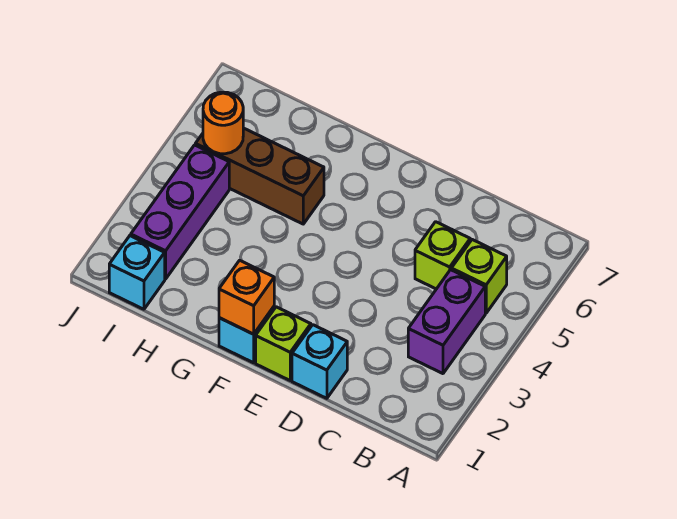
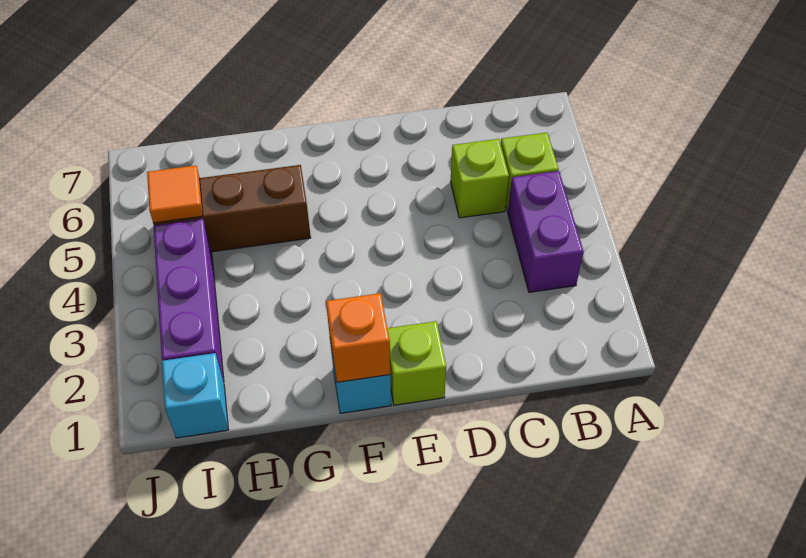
cyan 1x1 brick [292,325,347,398] -> none
orange 1x1 round brick [203,92,243,154] -> orange 1x1 tile [147,165,203,223]

